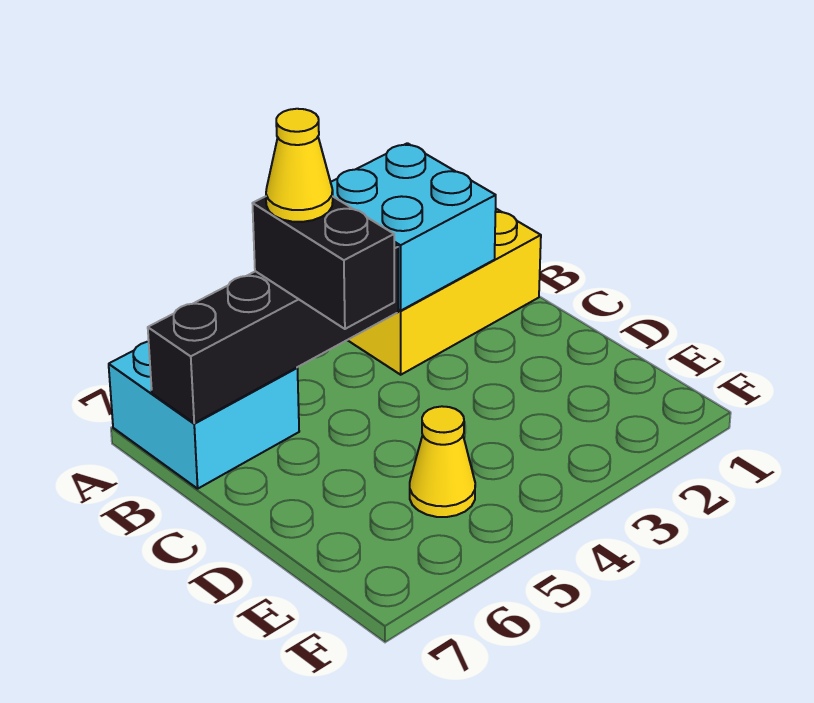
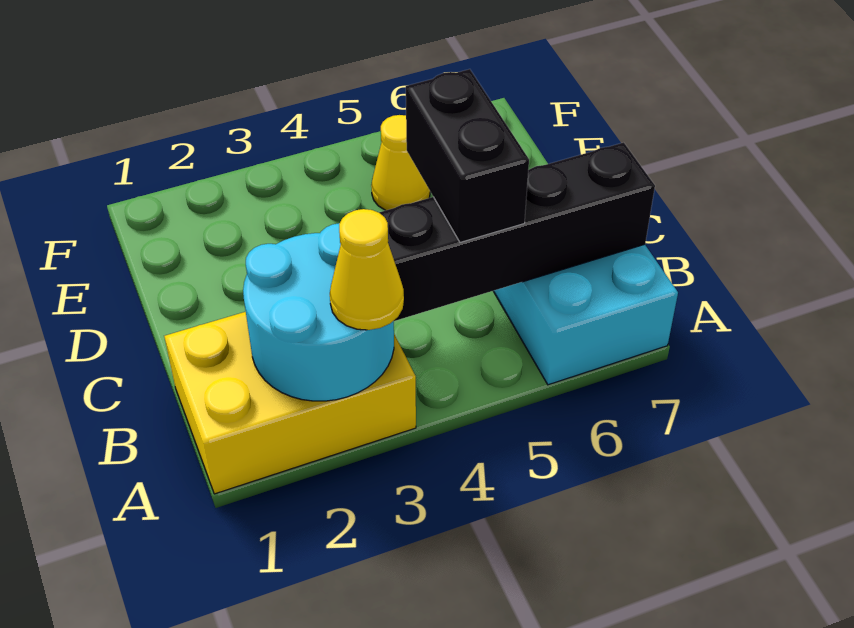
cyan 2x2 brick [331,143,496,311] -> cyan 2x2 round brick [243,223,394,401]
yellow 1x1 cone [266,109,333,222] -> yellow 1x1 cone moved to [330,209,404,330]

